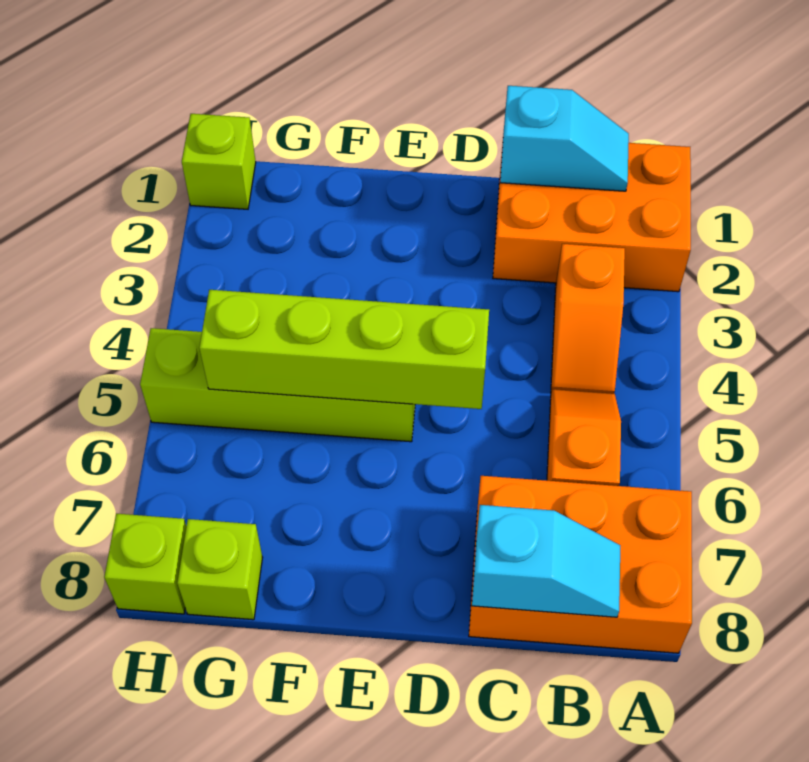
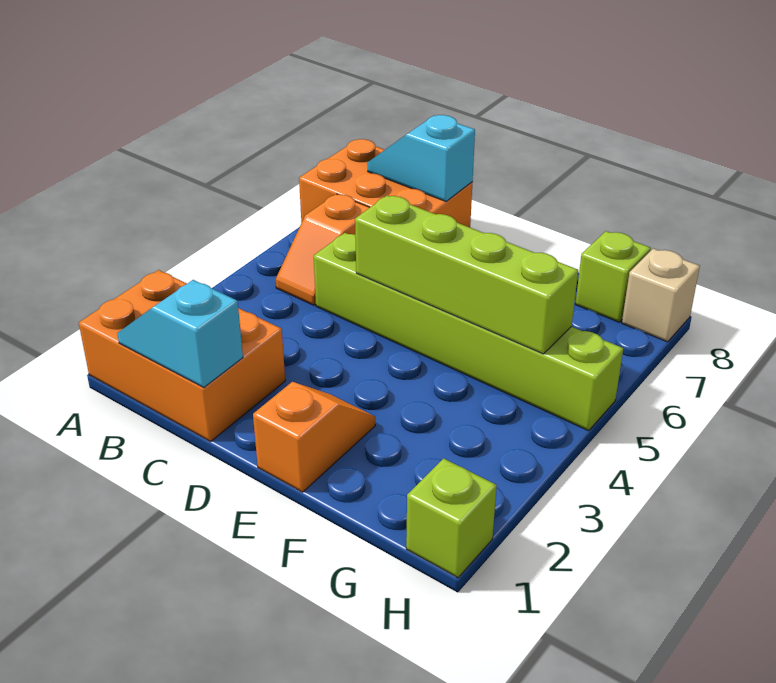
orange 1x2 slope [551,244,625,394] -> orange 1x2 slope moved to [253,382,375,492]
lime 1x4 brick [140,328,415,442] -> lime 1x6 brick [314,233,623,431]
lime 1x1 brick [104,514,186,614] -> tan 1x1 brick [622,249,700,342]

